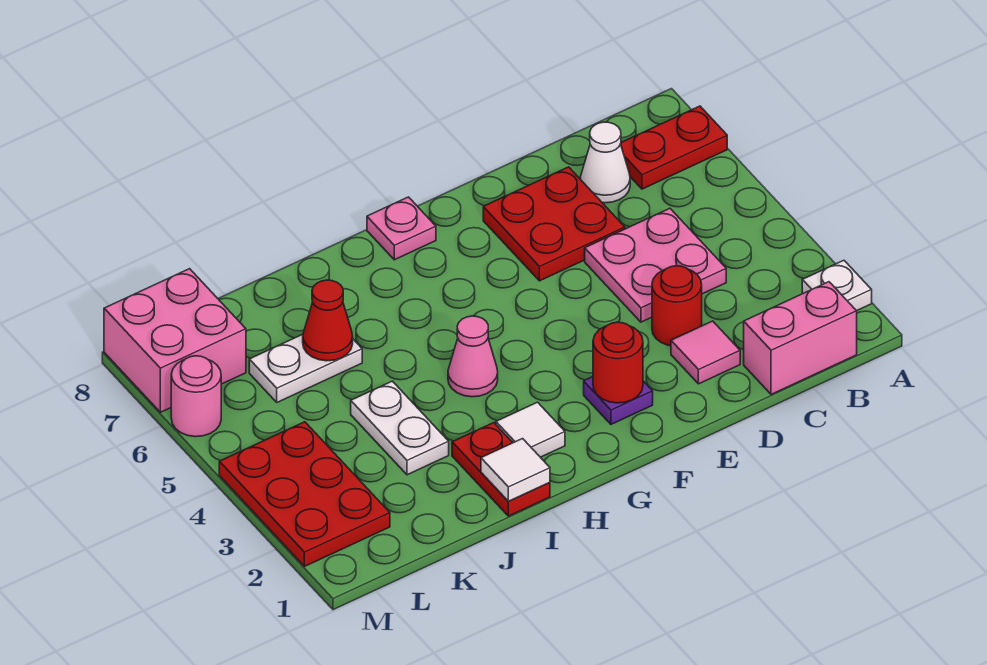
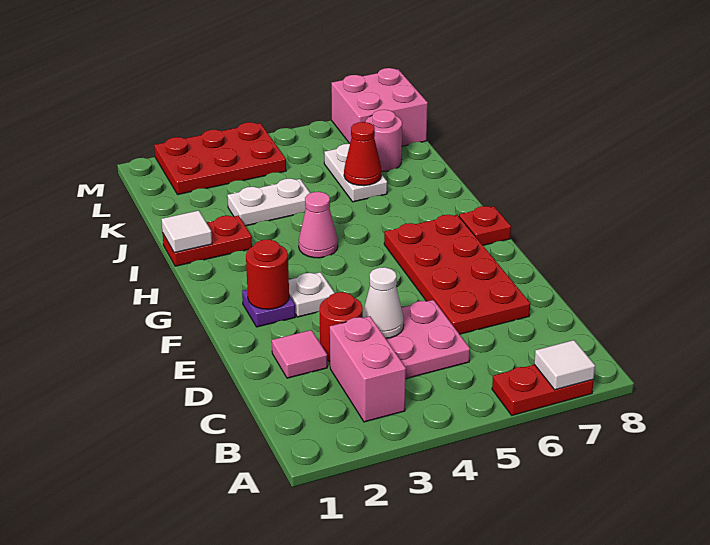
white 1x1 plate [802,260,872,311] -> white 1x1 plate moved to [289,272,335,317]
red 1x2 plate [621,106,727,189] -> red 1x2 plate turned to [492,365,594,415]
pink 1x2 brick [744,282,857,394] -> pink 1x2 brick moved to [330,316,406,422]
white 1x1 cone [580,122,630,203] -> white 1x1 cone moved to [363,267,404,338]
red 2x2 plate [483,167,625,281] -> red 2x4 plate [384,215,530,334]
pink 1x1 plate [367,197,436,260] -> red 1x1 plate [459,206,511,245]
white 1x1 tile [496,402,565,457] -> white 1x1 tile moved to [534,340,595,390]
pink 1x1 round brick [171,356,221,437] -> pink 1x1 round brick moved to [366,110,402,171]

